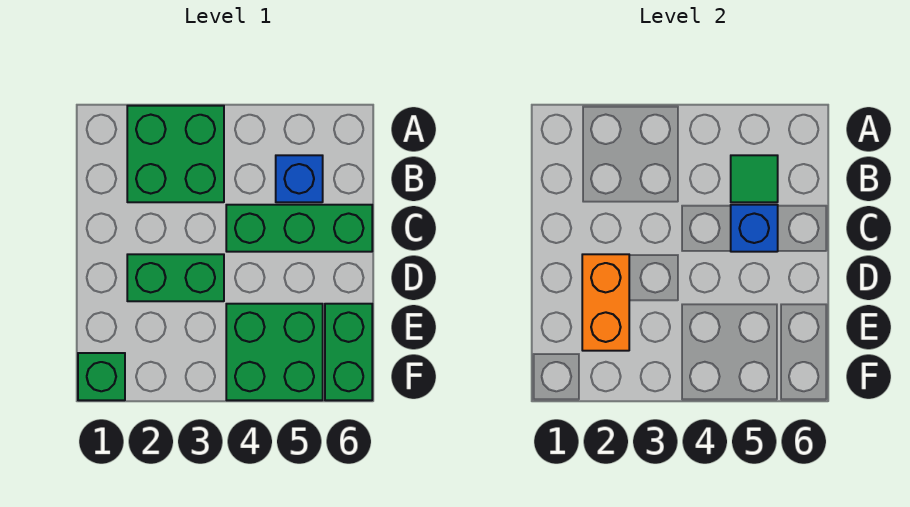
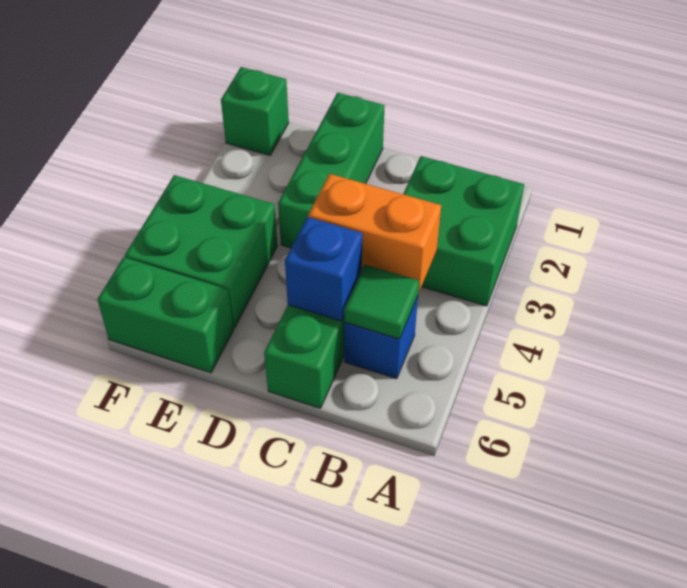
green 1x2 brick [127,254,224,301] -> green 1x3 brick [278,93,385,248]
orange 1x2 brick [582,254,629,351] -> orange 1x2 brick moved to [308,174,441,292]

